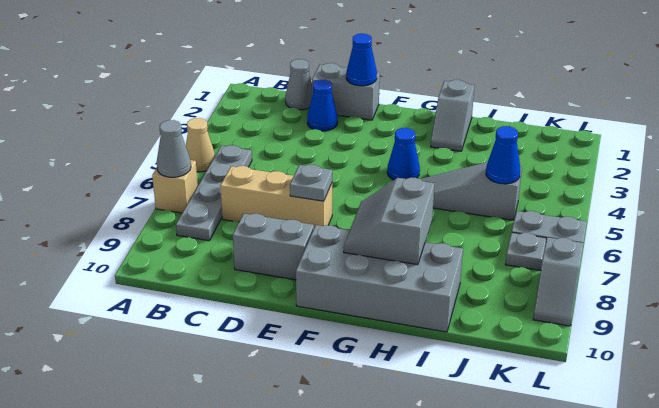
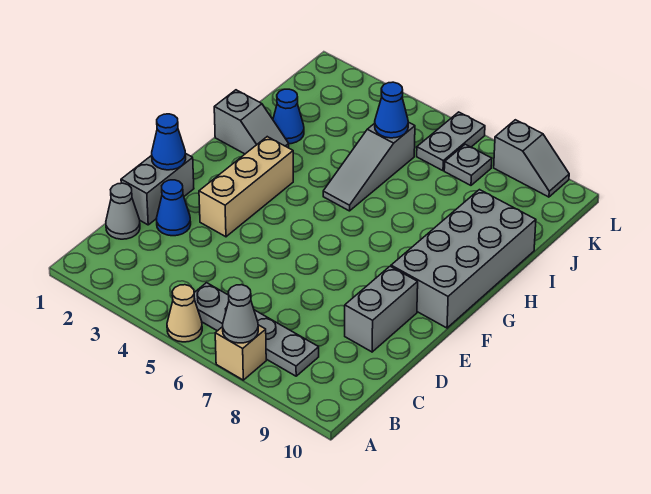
tan 1x3 brick [220,166,332,227] -> tan 1x3 brick moved to [199,137,293,237]
grey 1x1 plate [290,165,332,201] -> none
blue 1x1 cone [387,128,420,180] -> blue 1x1 cone moved to [273,89,304,144]
grey 2x2 slope [344,178,434,265] -> none

